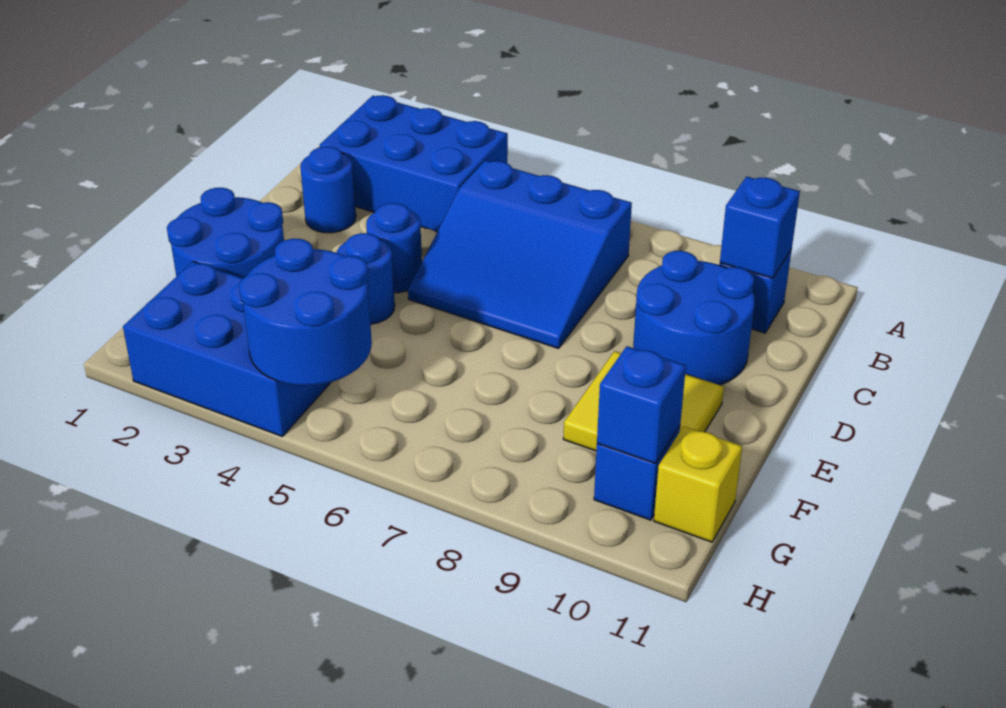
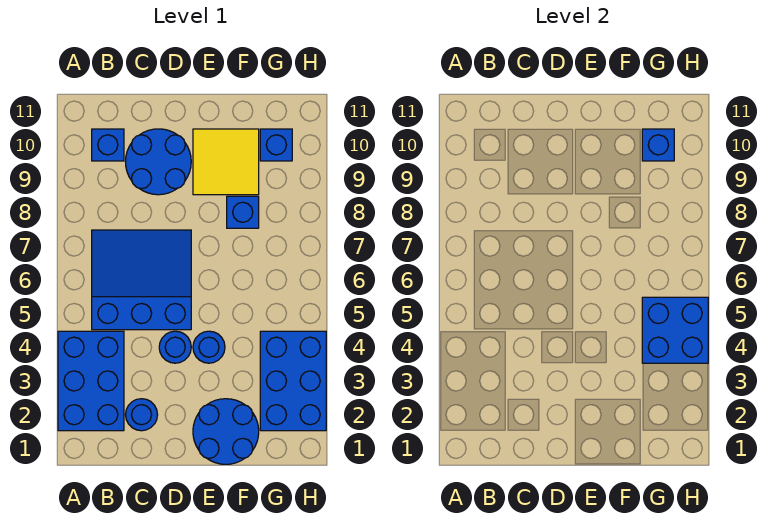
blue 3x3 slope [408,160,632,348] -> blue 3x3 slope turned to [92,230,191,330]
blue 1x1 brick [720,177,800,278] -> blue 1x1 brick moved to [227,196,259,228]
blue 2x2 round brick [239,239,372,386] -> blue 2x2 brick [642,297,708,363]
yellow 1x1 brick [654,426,742,542] -> none

